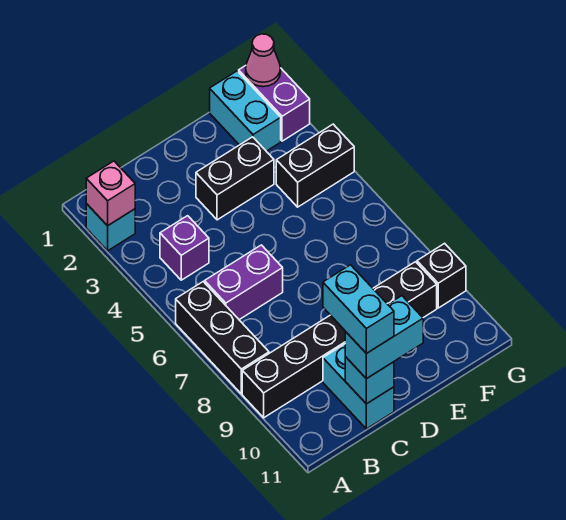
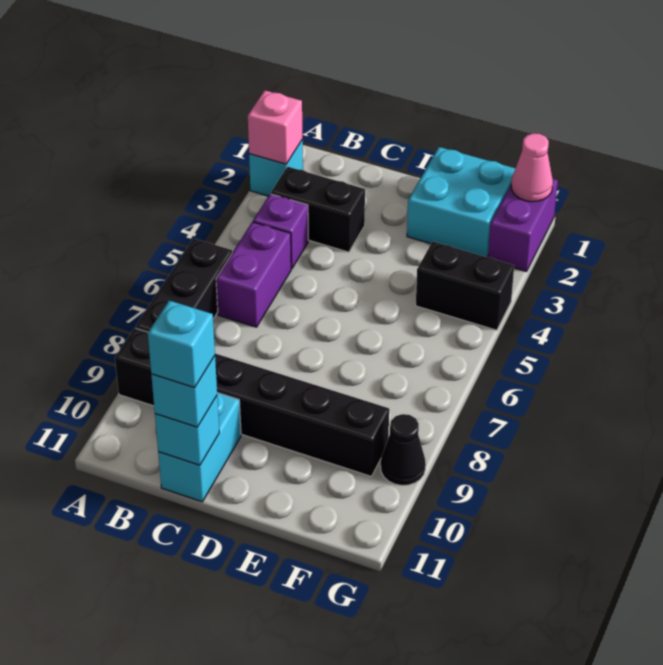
purple 1x2 brick [205,245,283,320] -> purple 1x2 brick turned to [216,222,291,327]
cyan 1x2 brick [323,265,394,354] -> cyan 1x1 brick [148,301,215,388]
cyan 1x2 brick [345,296,423,379] -> cyan 1x1 brick [151,356,217,427]
black 1x2 brick [196,137,274,220] -> black 1x2 brick moved to [271,167,365,252]
cyan 1x2 brick [210,71,281,151] -> cyan 2x2 brick [407,147,515,257]
black 1x1 brick [417,243,466,308] -> black 1x1 cone [380,414,426,485]

